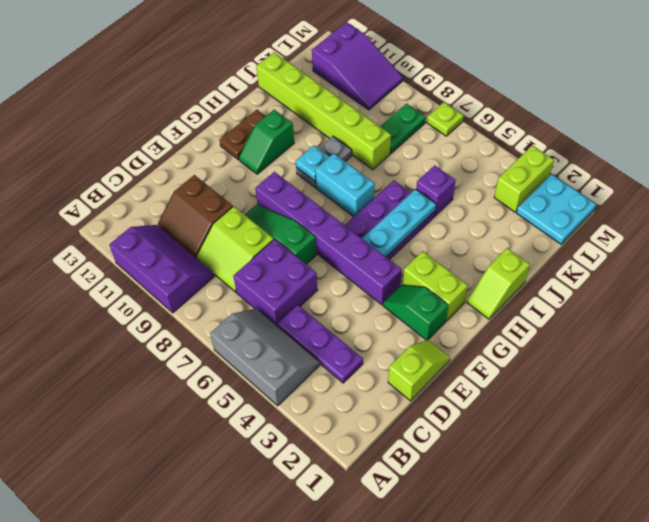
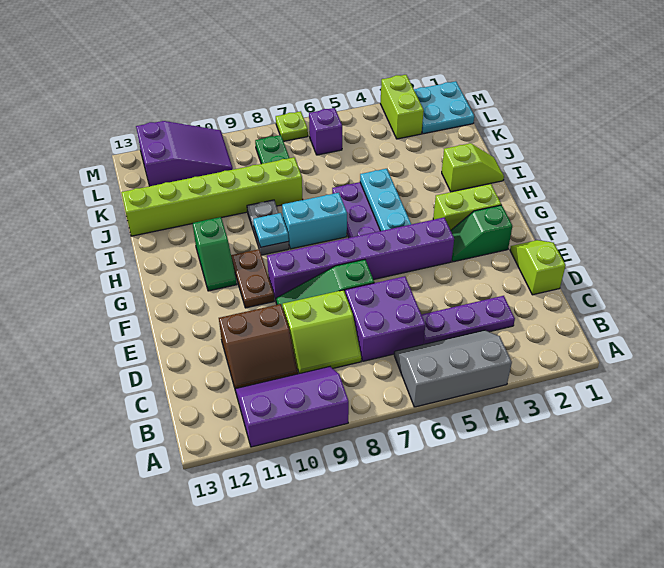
brown 1x2 plate [220,110,265,159] -> brown 1x2 plate moved to [231,249,274,308]
lime 1x2 slope [467,248,530,319] -> lime 1x2 slope turned to [442,143,504,192]
purple 1x1 brick [416,165,456,215] -> purple 1x1 brick moved to [309,108,342,155]

